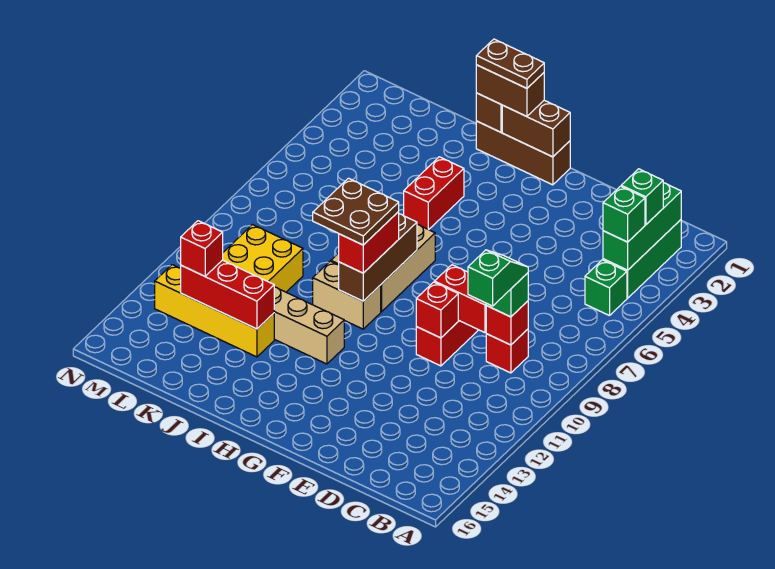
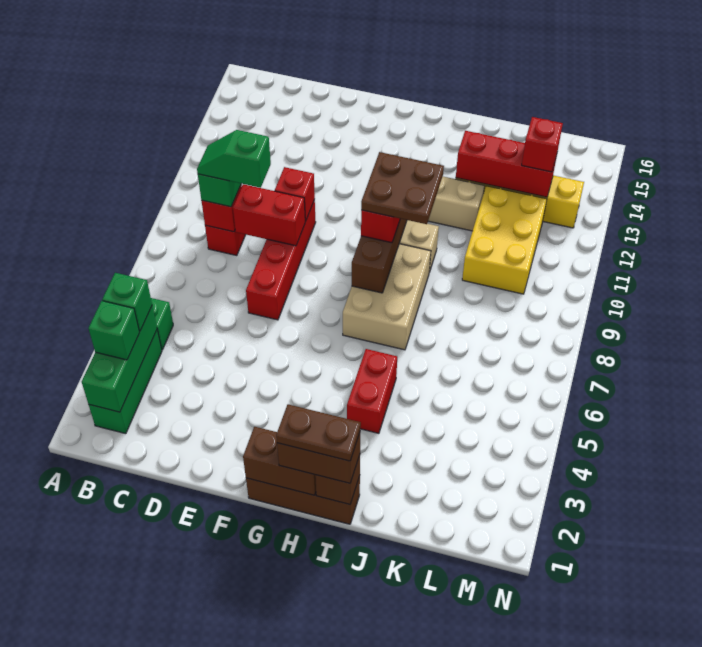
green 1x2 slope [468,250,528,306] -> green 1x2 slope turned to [197,130,271,188]

